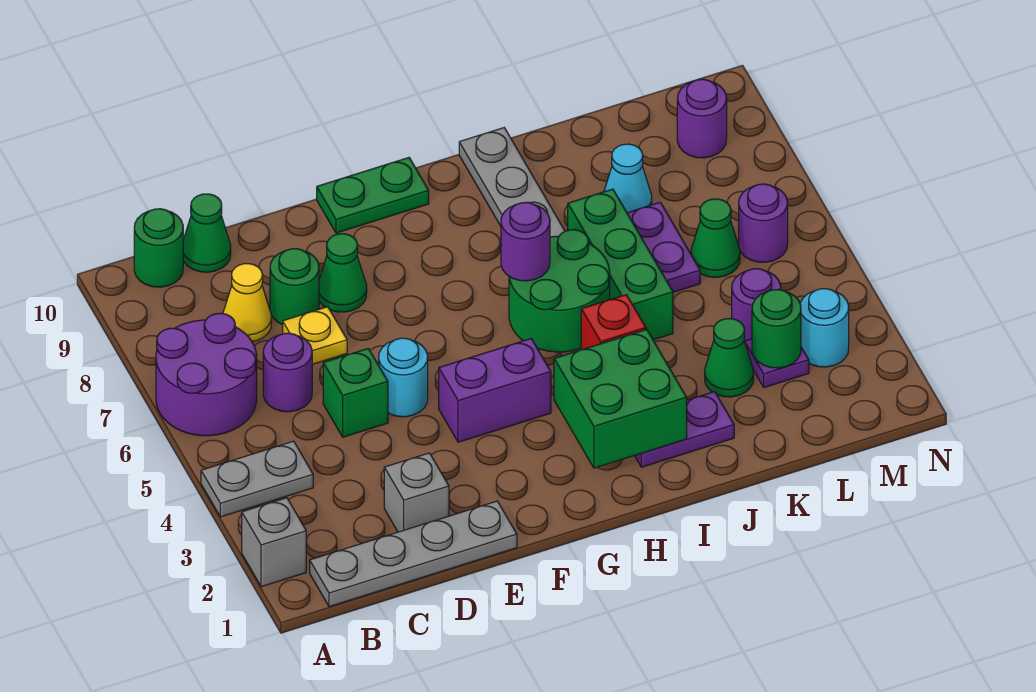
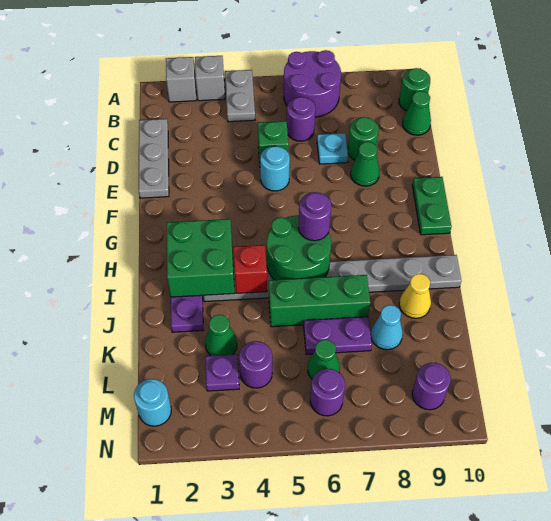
grey 1x4 plate [310,501,517,607] -> grey 1x3 plate [139,119,169,198]
yellow 1x1 cone [223,264,272,341] -> yellow 1x1 cone moved to [399,274,431,318]
grey 1x1 brick [384,453,449,532] -> grey 1x1 brick moved to [195,56,225,101]
yellow 1x1 plate [283,307,347,364] -> cyan 1x1 plate [317,133,348,164]
purple 1x2 brick [439,339,551,442] -> none
green 1x1 round brick [752,289,801,368] -> none
cyan 1x1 round brick [800,289,849,367] -> cyan 1x1 round brick moved to [134,379,171,426]

